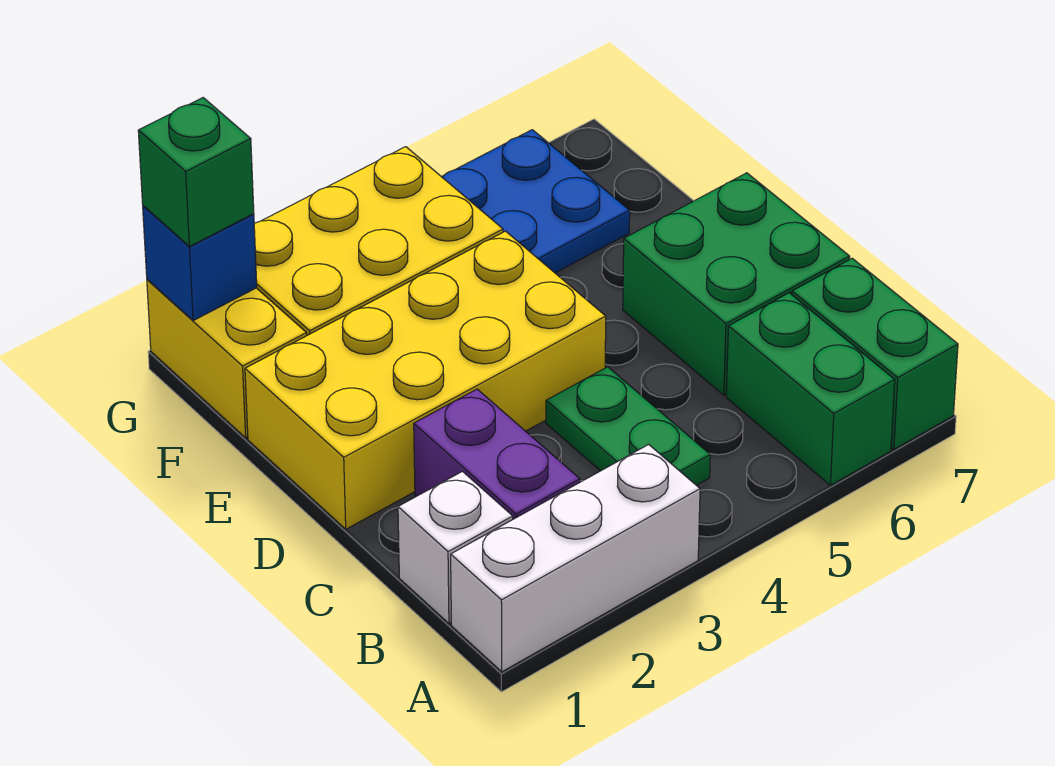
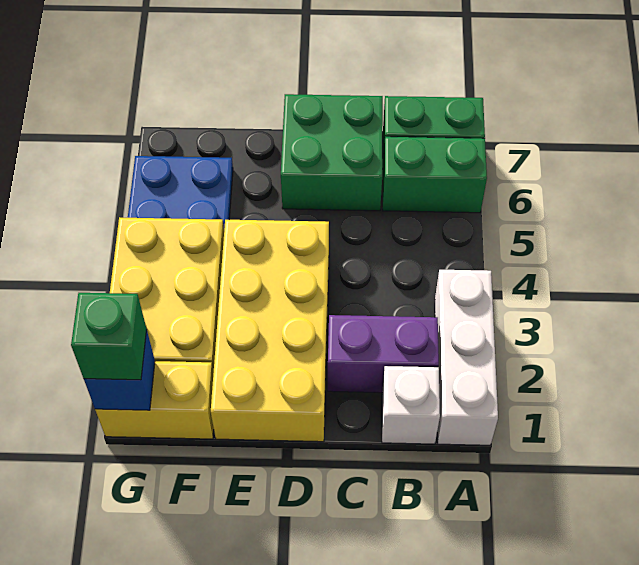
green 1x2 plate [546,367,710,485] -> none

